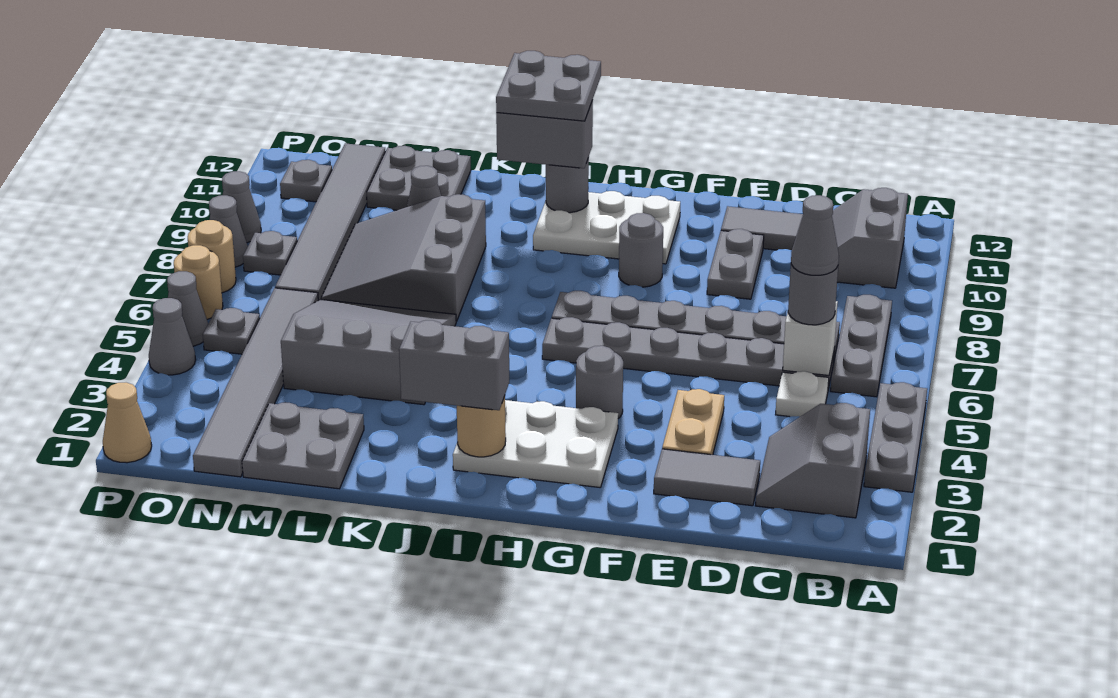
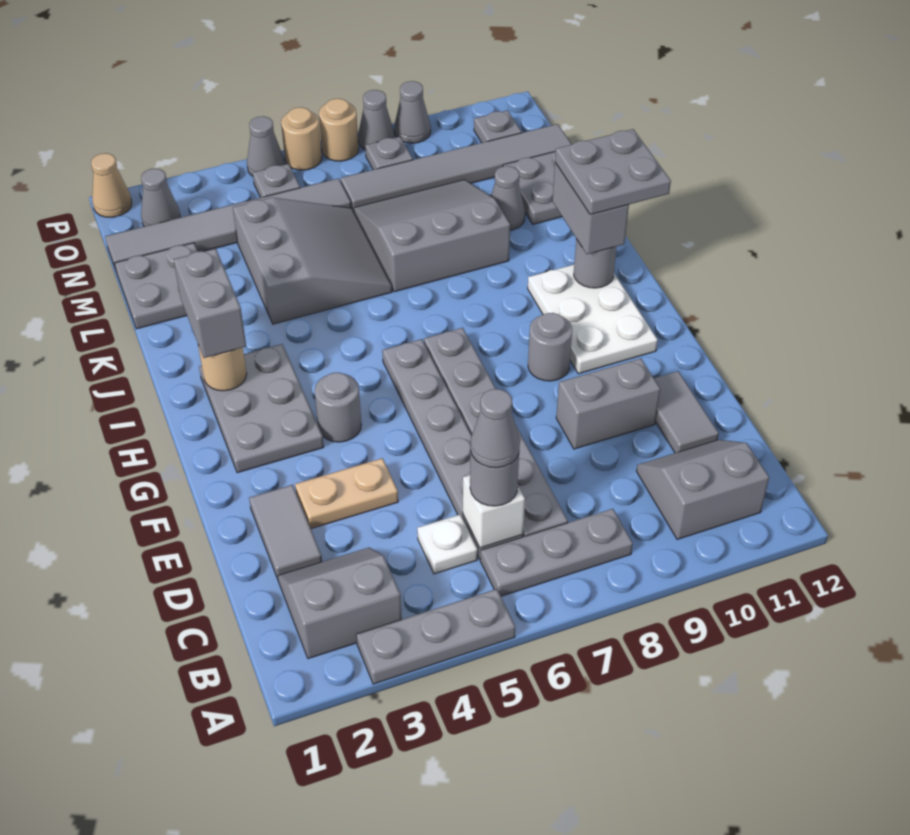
grey 1x2 plate [707,229,764,299] -> grey 1x2 brick [556,358,660,449]
white 2x3 plate [453,400,618,487] -> grey 2x3 plate [199,344,324,473]
grey 1x1 cone [149,298,196,375] -> grey 1x1 cone moved to [141,168,180,226]

